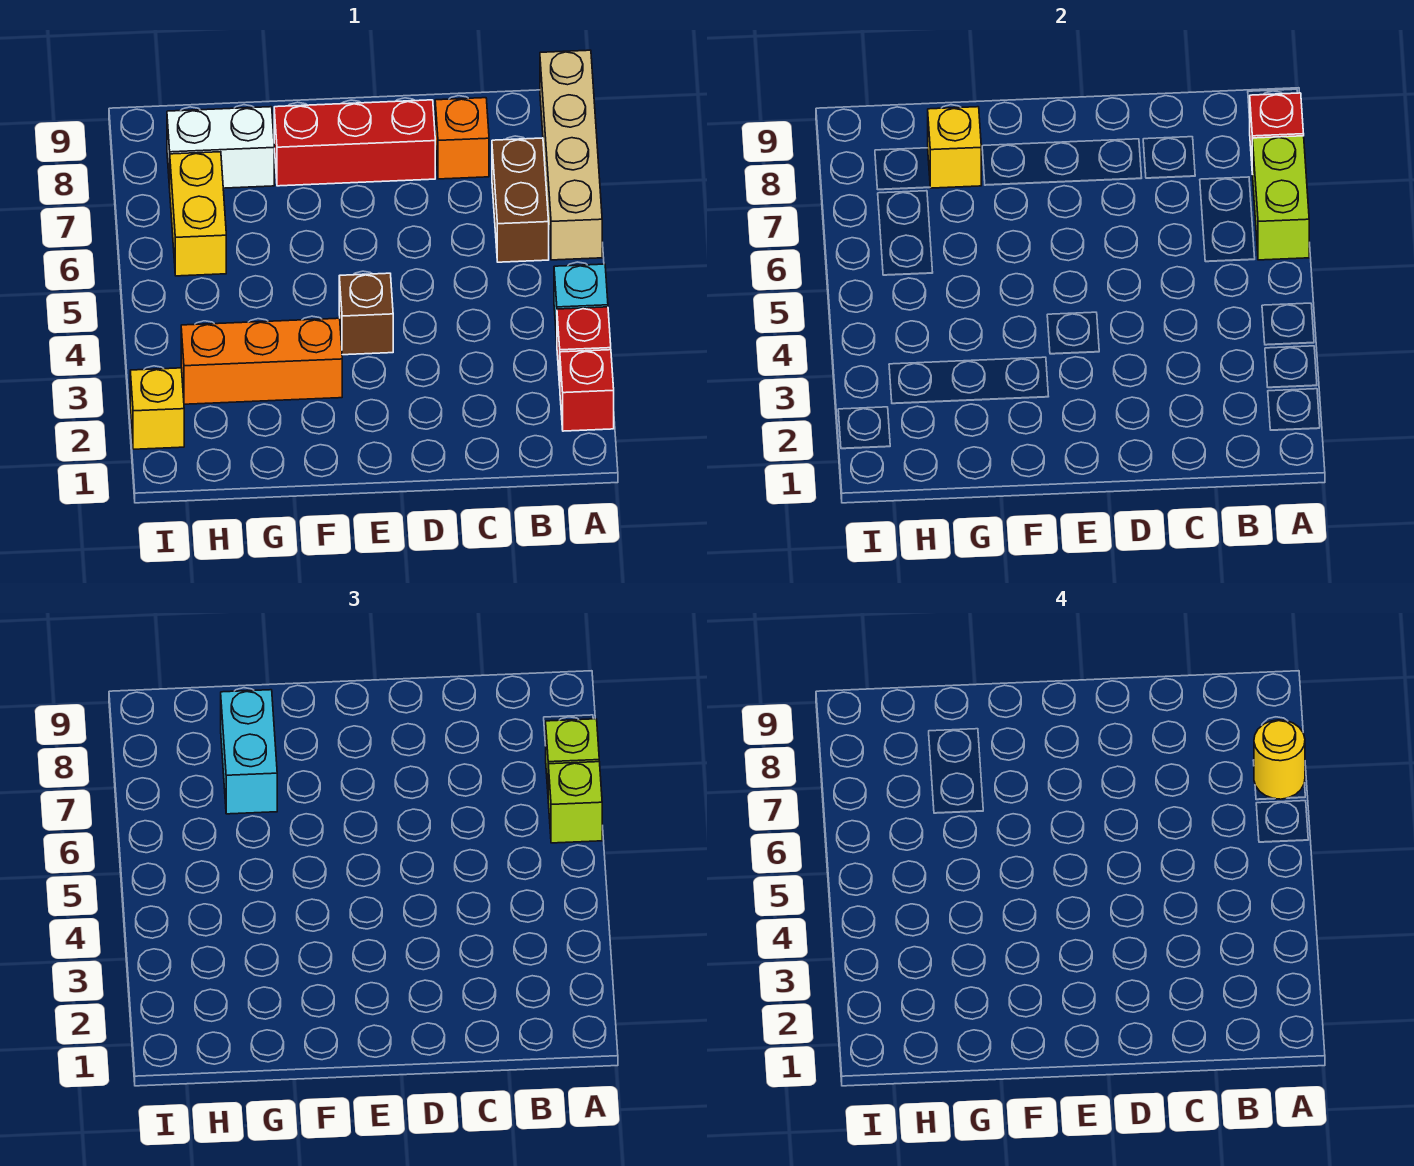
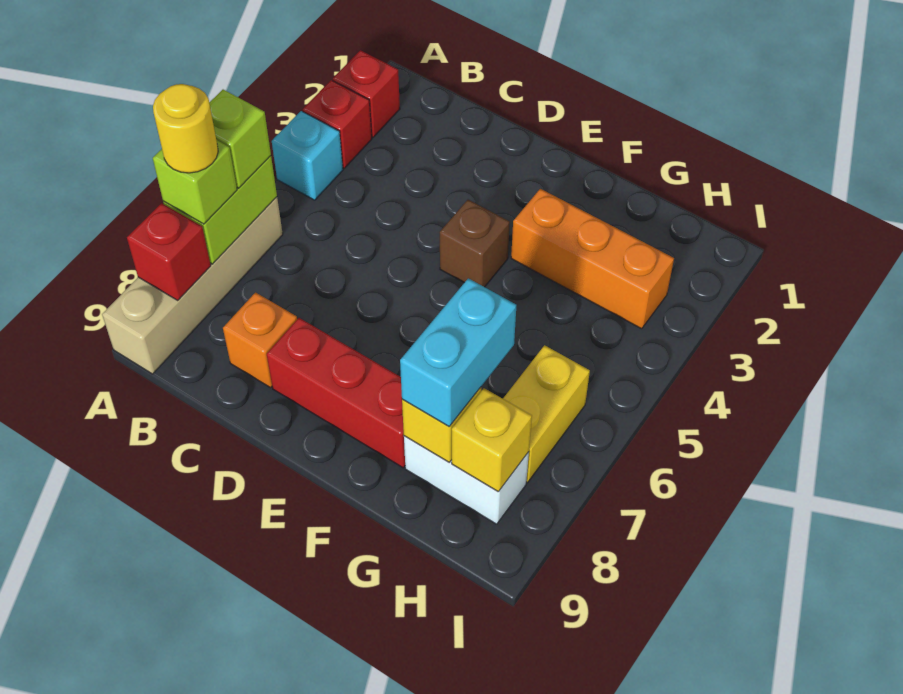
brown 1x2 brick [492,138,549,262] -> none
yellow 1x1 brick [130,368,184,449] -> yellow 1x1 brick moved to [452,388,532,492]

